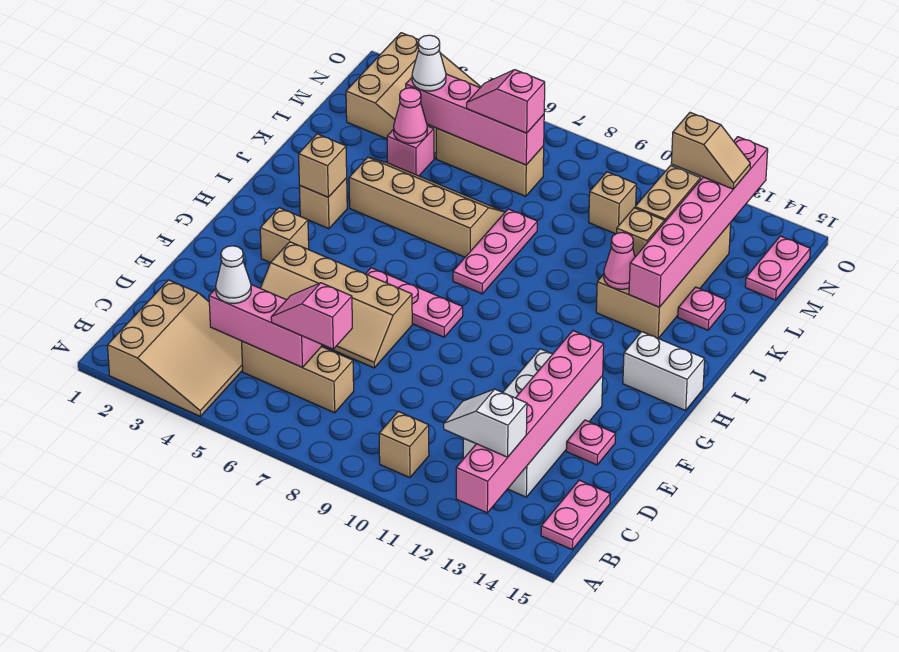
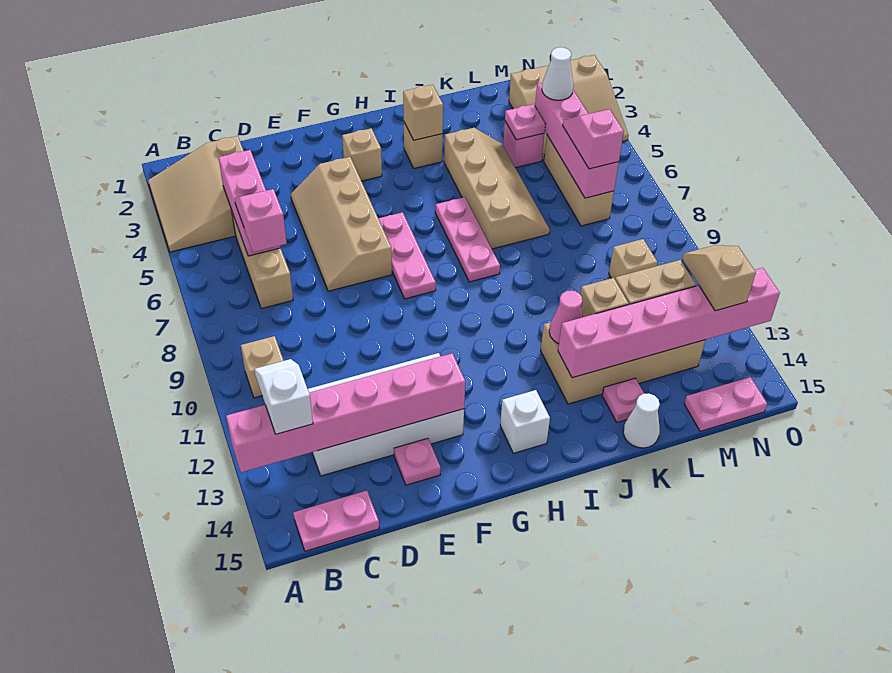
tan 3x3 slope [108,280,243,416] -> tan 3x3 slope turned to [148,136,243,252]
white 1x1 cone [216,246,251,304] -> white 1x1 cone moved to [623,393,660,448]
white 1x2 brick [623,332,705,410] -> white 1x1 brick [500,390,550,453]
pink 1x3 plate [453,209,537,294] -> pink 1x3 plate turned to [435,197,500,282]
pink 1x1 cone [394,88,427,143] -> pink 1x1 plate [505,104,545,140]
tan 1x2 slope [671,113,750,189] -> tan 1x2 slope turned to [682,245,756,311]

